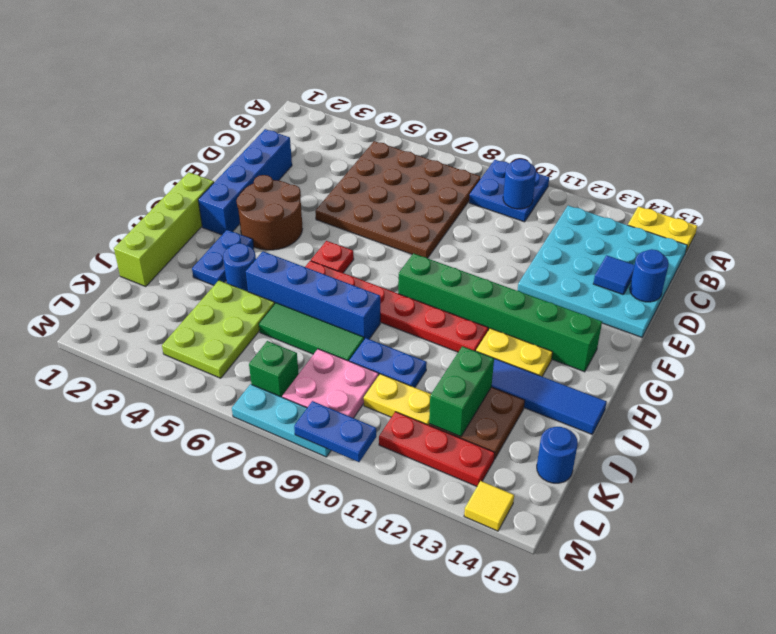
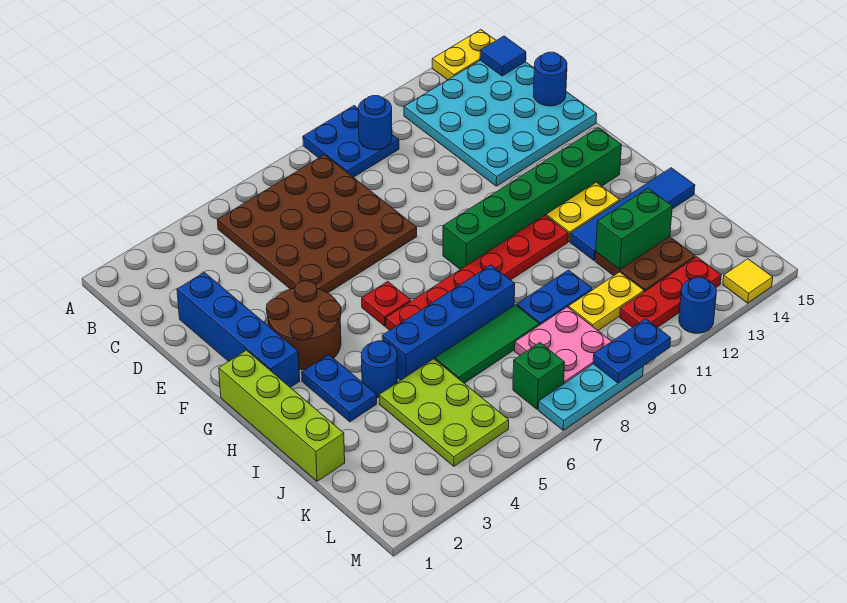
blue 1x1 tile [593,255,634,295] -> blue 1x1 tile moved to [480,36,526,76]
green 1x2 brick [429,346,494,437] -> green 1x2 brick turned to [596,188,672,270]
blue 1x1 round brick [537,427,578,483] -> blue 1x1 round brick moved to [679,277,716,333]

